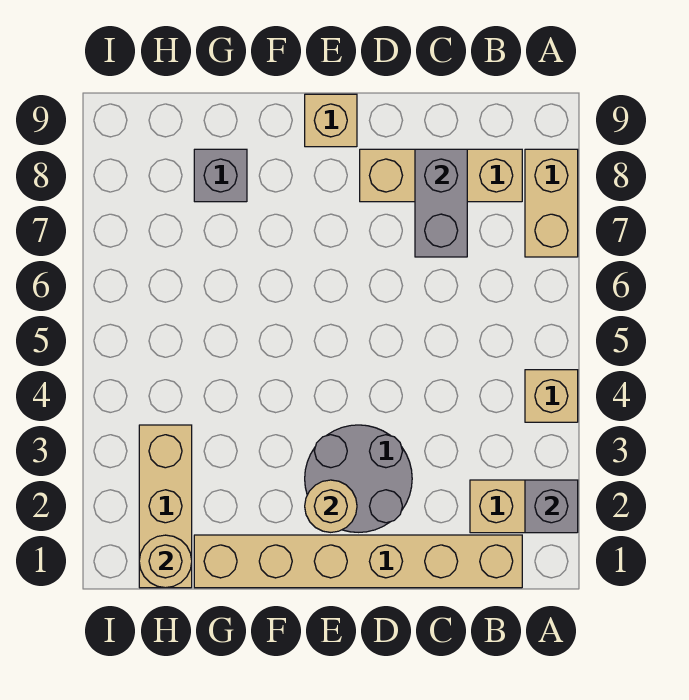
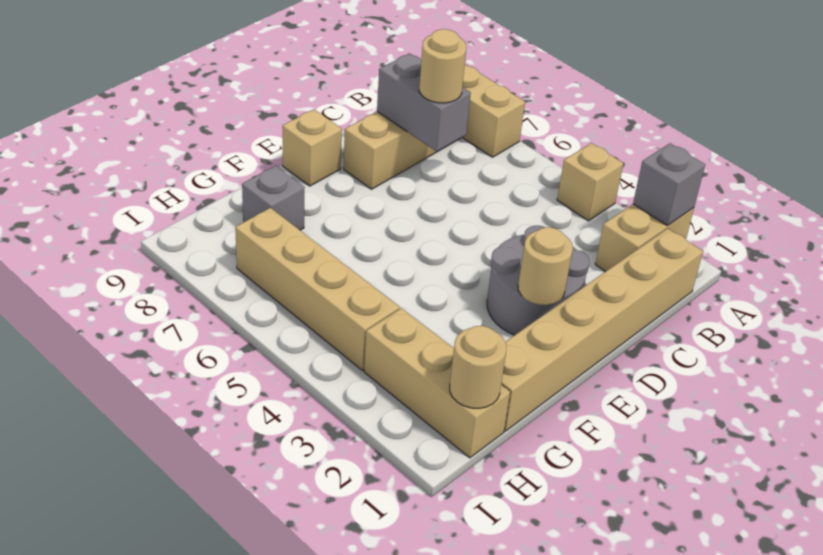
none -> tan 1x1 round brick [419,29,466,103]
none -> tan 1x4 brick [235,208,400,370]

